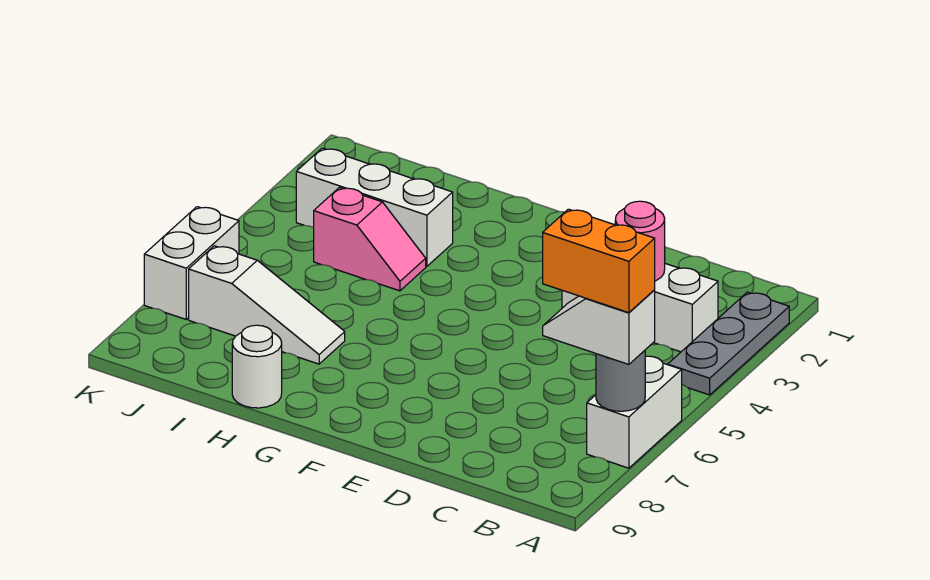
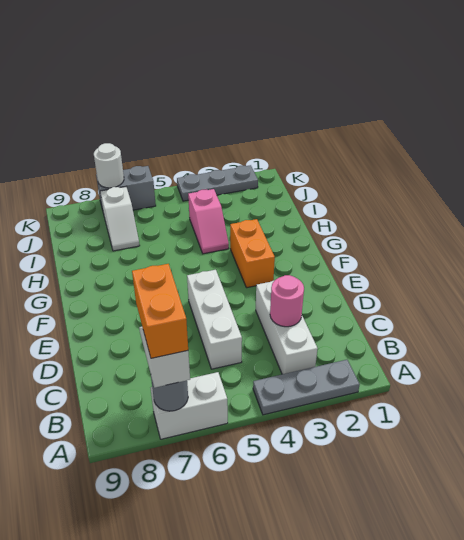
none -> orange 1x2 brick [230,219,275,288]
white 1x3 brick [296,148,453,266] -> white 1x3 brick moved to [187,270,242,369]
white 1x3 slope [189,246,345,364] -> white 1x2 slope [100,187,140,251]
white 1x1 round brick [232,325,282,408] -> white 1x1 round brick moved to [94,143,124,188]
none -> grey 1x3 plate [177,165,258,201]
white 1x2 brick [144,207,239,319] -> grey 1x2 brick [96,166,156,210]

